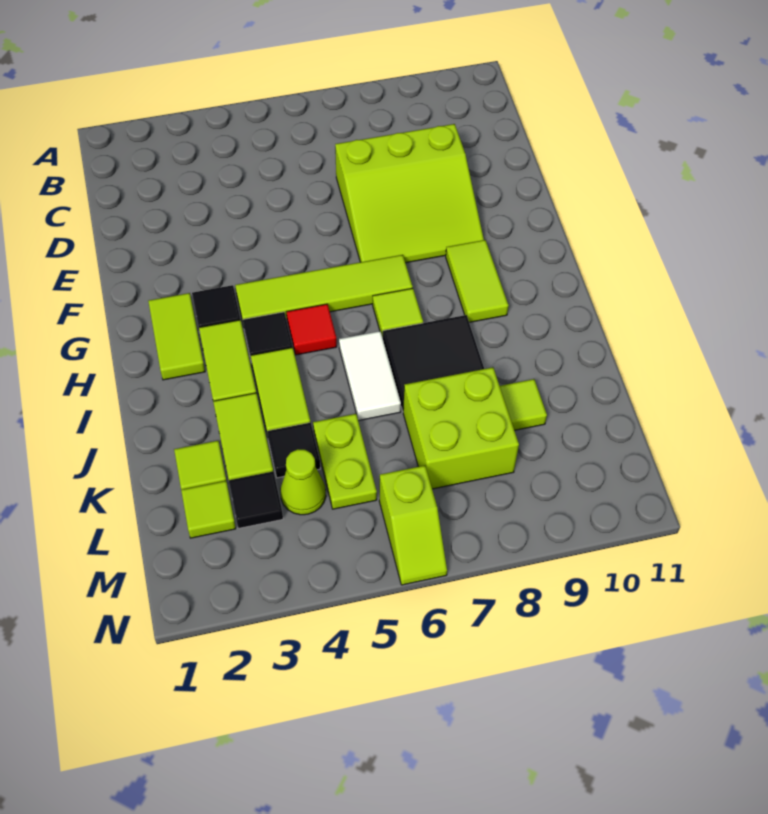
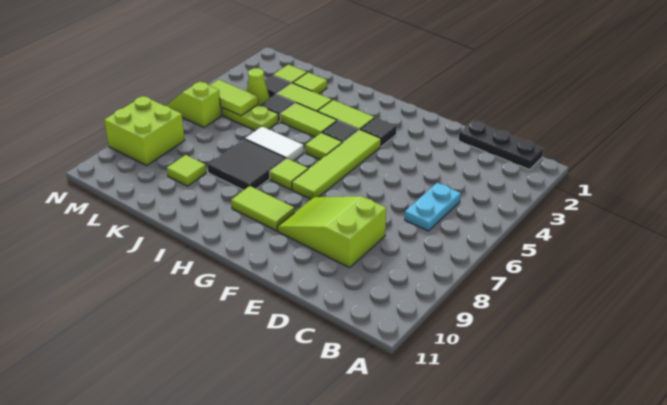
none -> black 1x3 plate [458,121,544,170]
none -> cyan 1x2 plate [405,183,461,231]
lime 3x3 slope [335,124,484,263] -> lime 2x3 slope [277,196,386,268]
lime 1x2 tile [148,293,205,380] -> lime 1x2 tile moved to [209,80,258,116]
red 1x1 tile [287,304,337,355] -> lime 1x1 tile [305,133,342,160]
lime 2x2 brick [403,367,519,489] -> lime 2x2 brick moved to [104,96,185,165]

